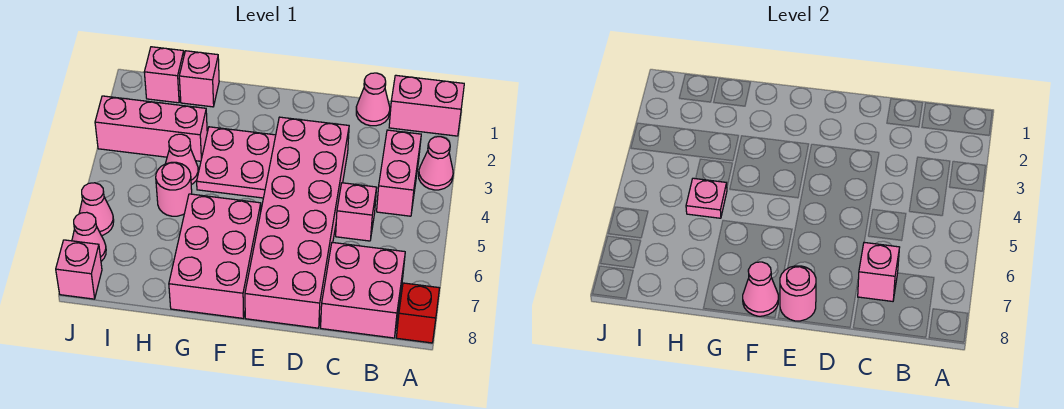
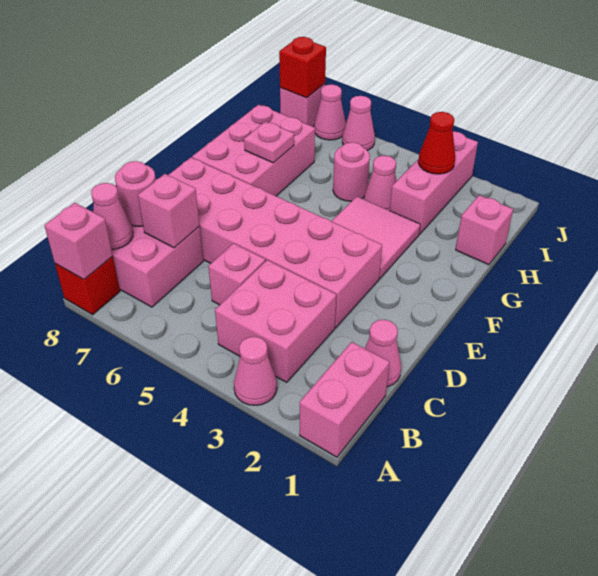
pink 1x2 brick [377,130,421,216] -> pink 2x2 brick [215,260,336,382]
pink 1x1 round brick [780,266,816,321] -> pink 1x1 round brick moved to [115,161,156,227]
pink 2x2 plate [197,127,276,198] -> pink 2x2 tile [331,197,420,278]
pink 2x3 brick [169,194,261,318] -> pink 2x3 brick turned to [192,105,315,196]
pink 1x1 cone [743,262,778,316] -> pink 1x1 cone moved to [91,183,133,249]
pink 1x1 plate [686,178,727,218] -> pink 1x1 plate moved to [244,122,294,163]
pink 1x1 brick [144,47,184,103] -> pink 1x1 brick moved to [44,203,113,279]
none -> red 1x1 cone [418,112,455,174]
none -> red 1x1 brick [279,37,326,98]

